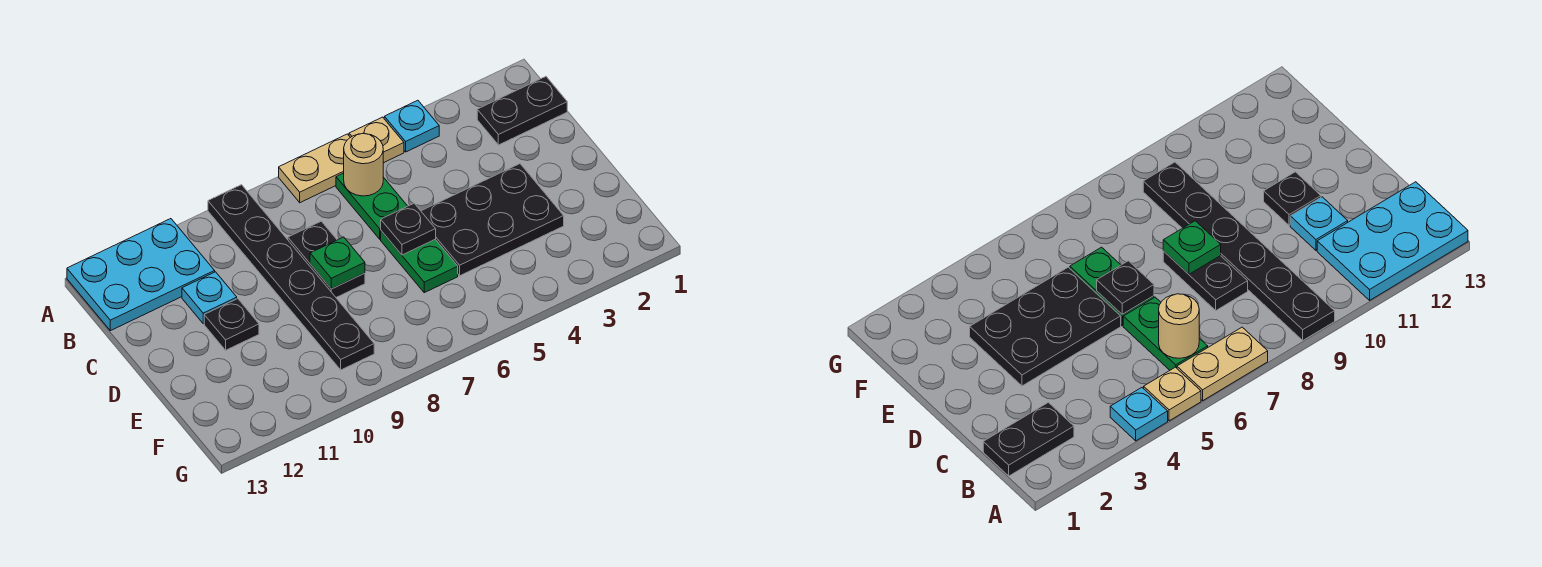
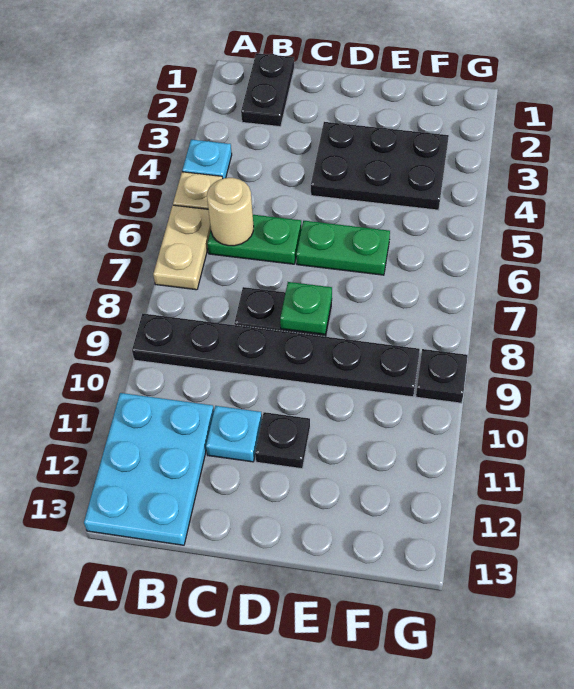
black 2x3 plate [421,164,564,276] -> black 2x3 plate turned to [311,122,449,210]
black 1x1 plate [381,203,436,255] -> black 1x1 plate moved to [416,349,468,403]

